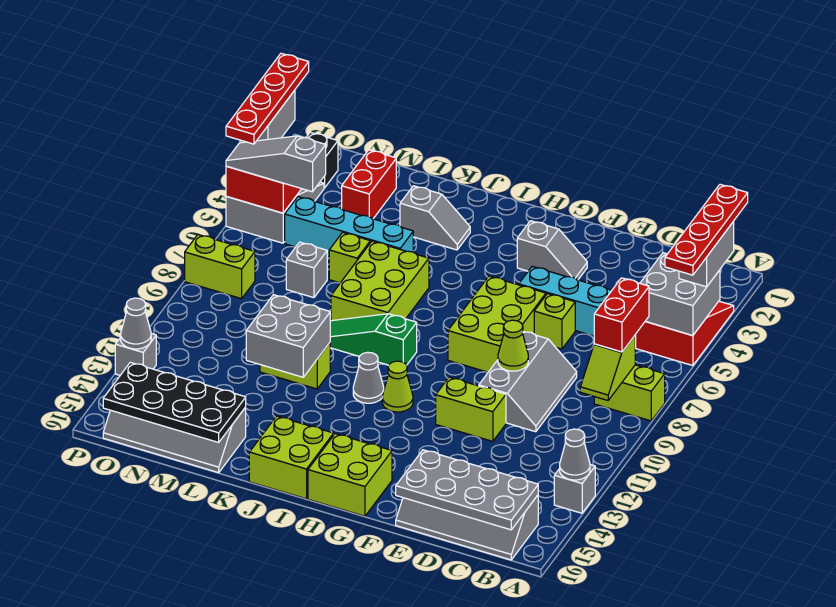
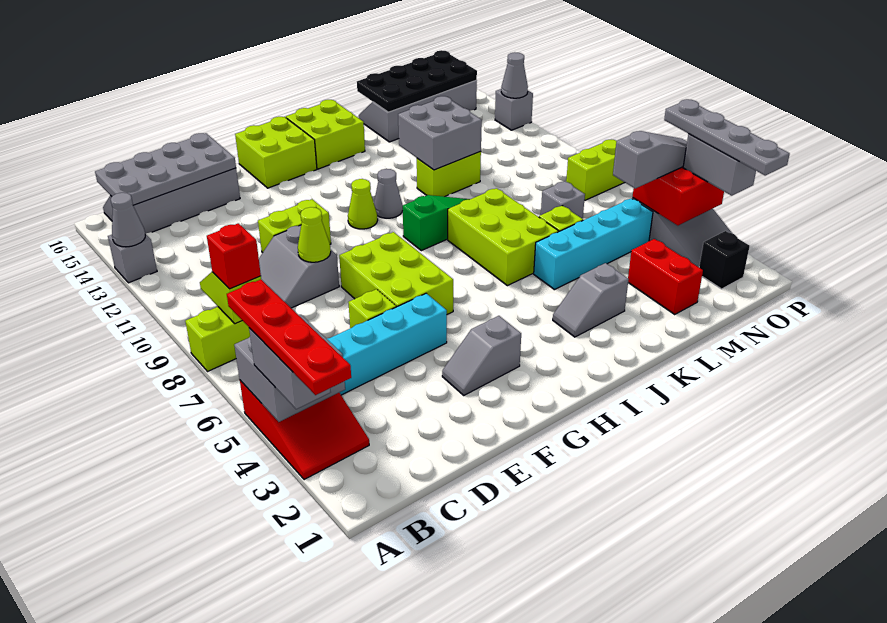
red 1x2 brick [594,278,649,352] -> red 1x1 brick [207,223,261,289]
grey 2x3 slope [479,332,577,432] -> grey 2x2 slope [259,225,339,308]
red 1x4 plate [226,53,309,144] -> grey 1x4 plate [664,99,790,175]

